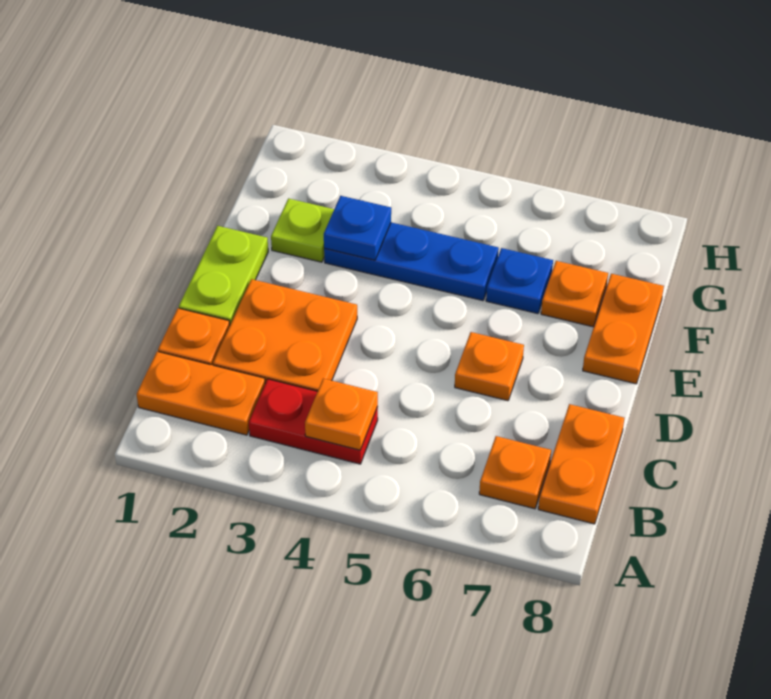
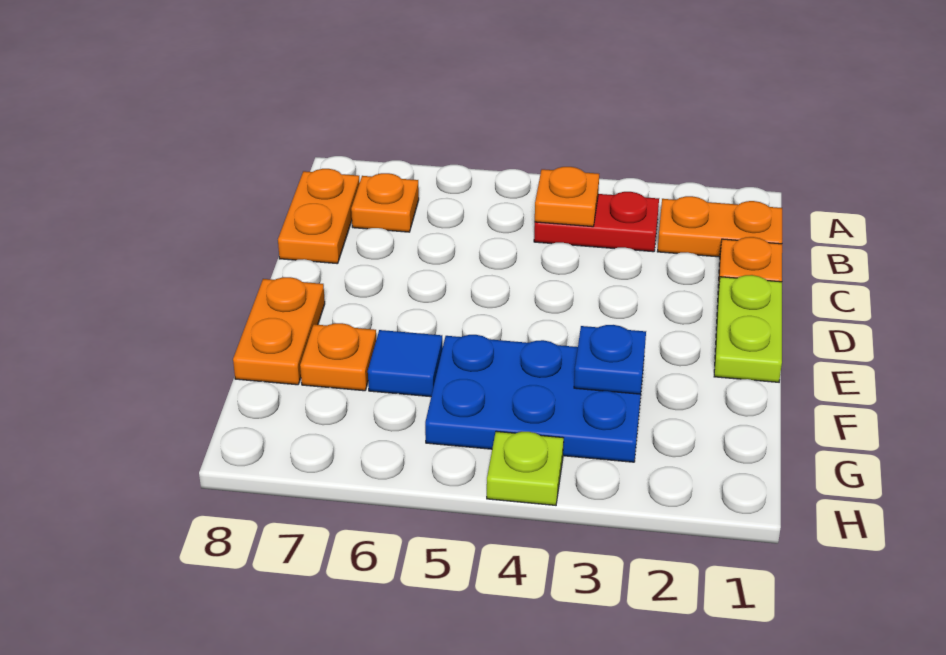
orange 2x2 plate [213,279,357,391] -> none
orange 1x1 plate [455,332,524,401] -> none
lime 1x1 plate [271,199,334,262] -> lime 1x1 plate moved to [487,431,564,505]
blue 1x3 plate [324,222,499,301] -> blue 2x3 plate [425,335,644,462]
blue 1x1 plate [486,248,553,314] -> blue 1x1 tile [368,330,443,397]

